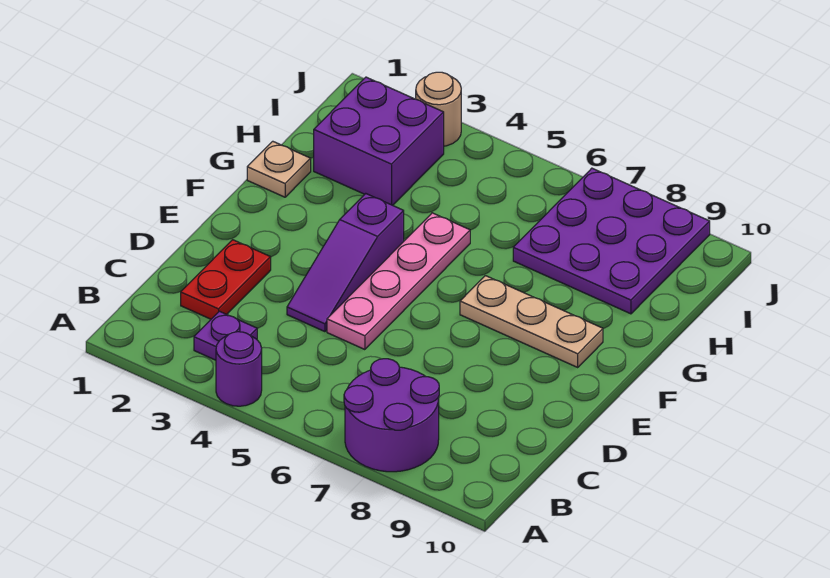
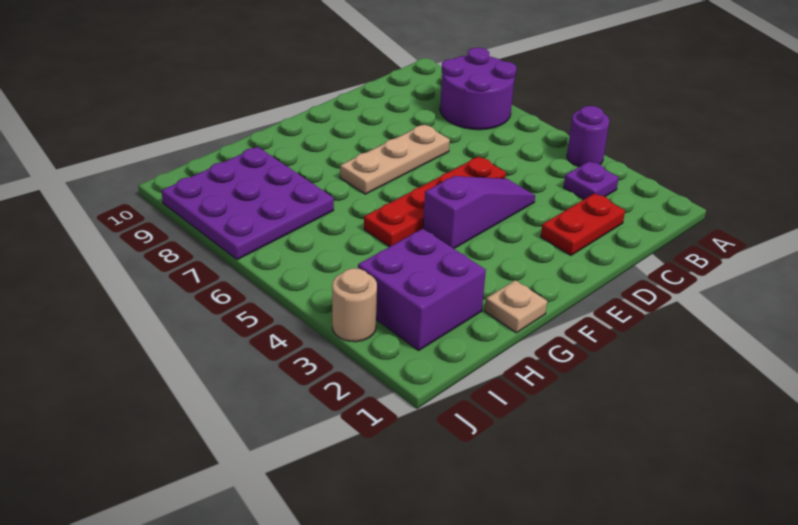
pink 1x4 plate [327,213,470,350] -> red 1x4 plate [364,157,506,247]
tan 1x3 plate [460,276,603,367] -> tan 1x3 plate turned to [340,125,450,194]

